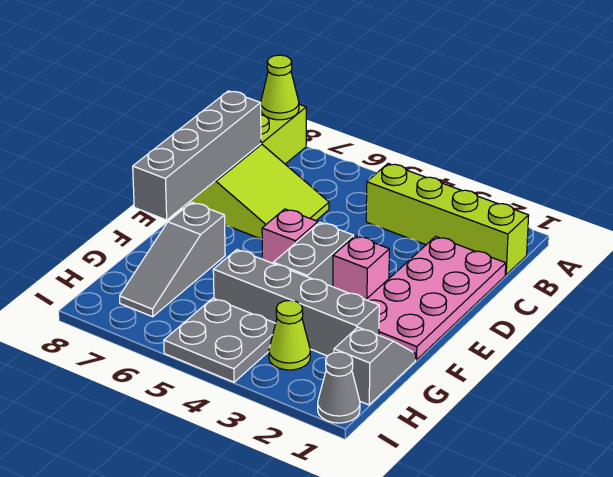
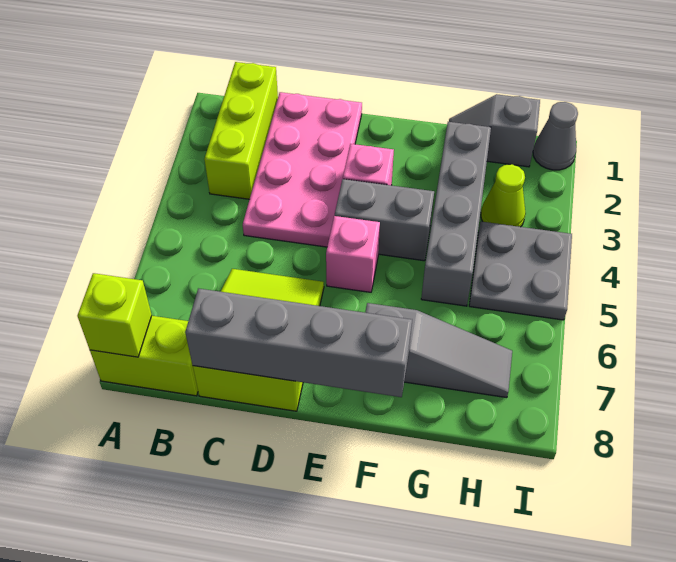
lime 1x1 cone [261,55,299,120] -> lime 1x1 brick [77,273,152,357]
lime 1x4 brick [366,164,529,275] -> lime 1x3 brick [204,62,278,199]
pink 2x4 plate [366,236,506,360] -> pink 2x4 plate turned to [243,92,362,247]

